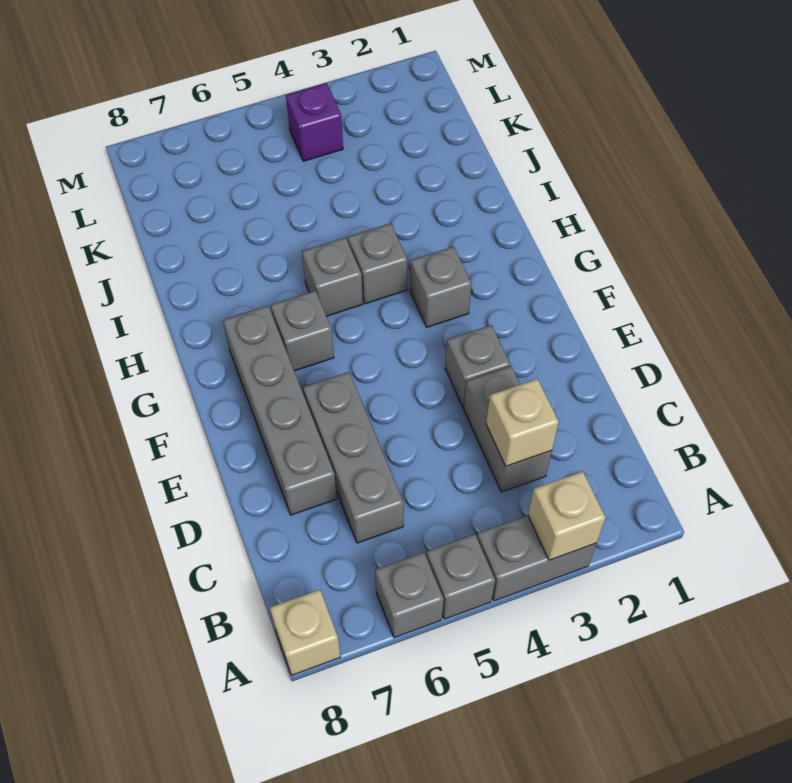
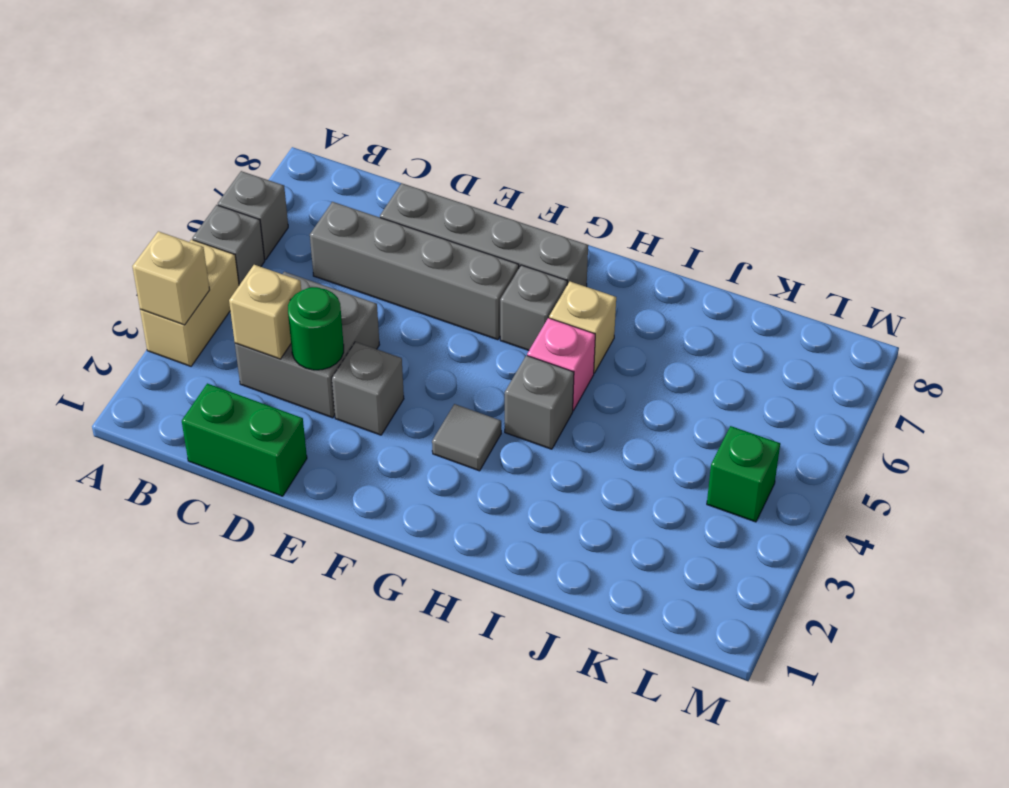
grey 1x2 brick [477,515,597,601] -> tan 1x2 brick [140,240,239,366]
tan 1x1 brick [270,590,340,675] -> tan 1x1 brick moved to [549,282,616,373]
none -> green 1x2 brick [182,383,307,496]
grey 1x2 brick [464,366,552,492] -> grey 2x2 brick [235,272,380,418]
grey 1x3 brick [303,372,404,543] -> grey 1x4 brick [310,202,519,340]
none -> green 1x1 round brick [288,287,344,370]
grey 1x1 brick [410,247,472,327] -> grey 1x1 tile [432,404,501,471]
grey 1x1 brick [302,238,363,316] -> pink 1x1 brick [527,318,595,411]
purple 1x1 brick [286,83,343,161] -> green 1x1 brick [707,426,780,522]

